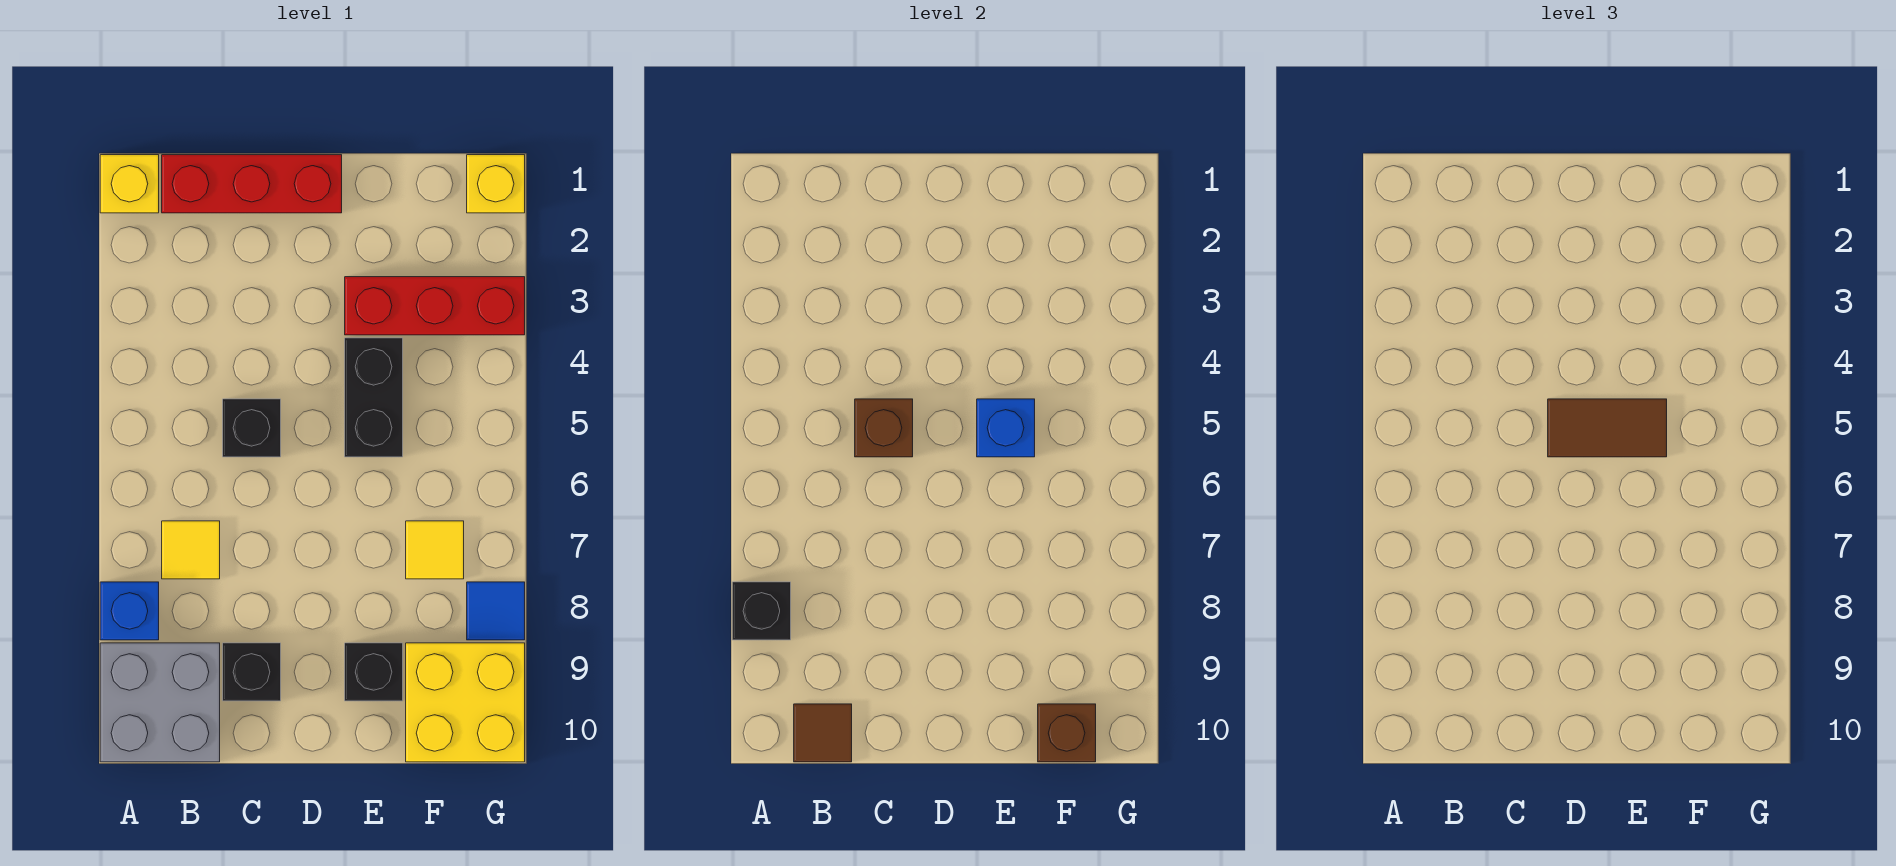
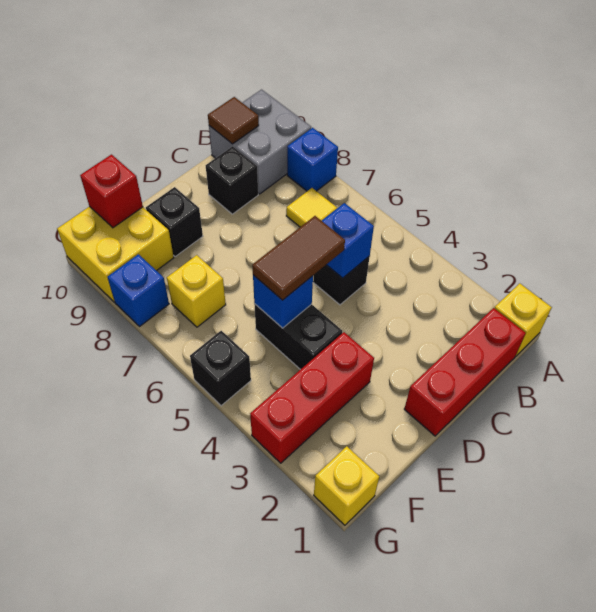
black 1x1 brick [732,582,791,640] -> black 1x1 brick moved to [190,331,251,406]
brown 1x1 brick [855,399,913,457] -> blue 1x1 brick [322,203,374,278]
yellow 1x1 tile [406,521,464,579] -> yellow 1x1 brick [167,255,226,327]
brown 1x1 brick [1038,704,1096,762] -> red 1x1 brick [80,155,143,228]
blue 1x1 tile [467,582,525,640] -> blue 1x1 brick [108,254,169,327]

